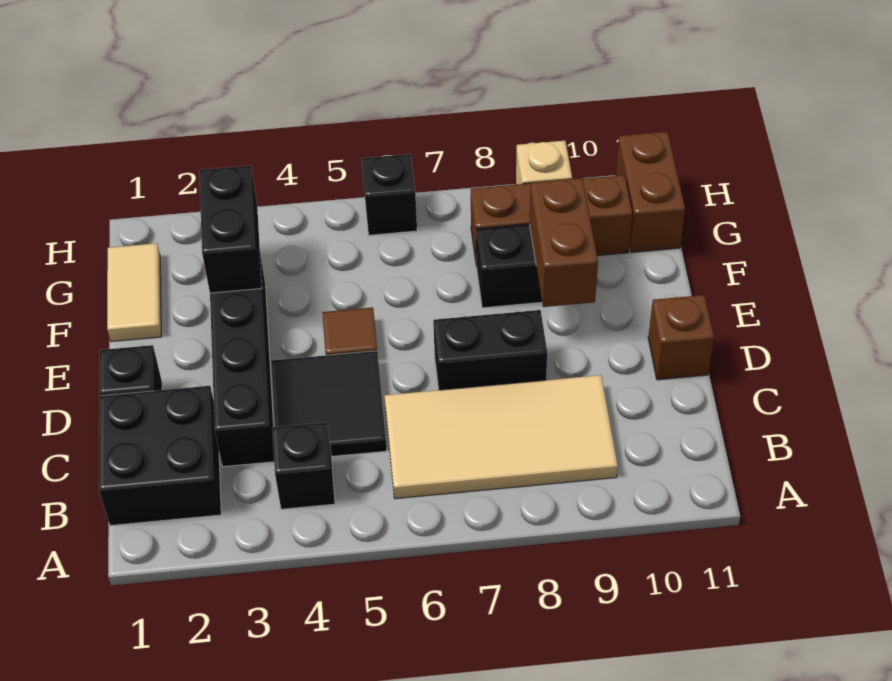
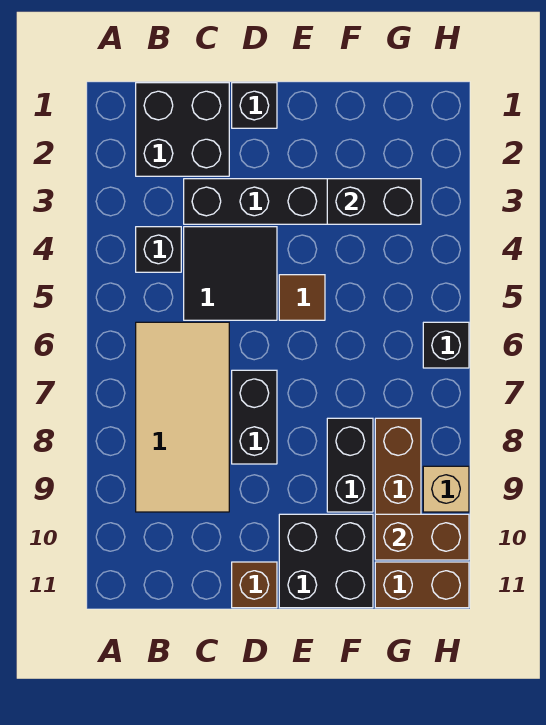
brown 1x2 brick [529,178,598,307] -> brown 1x2 brick moved to [375,514,469,560]
none -> black 2x2 brick [279,514,373,608]
tan 1x2 tile [107,243,161,342] -> none

